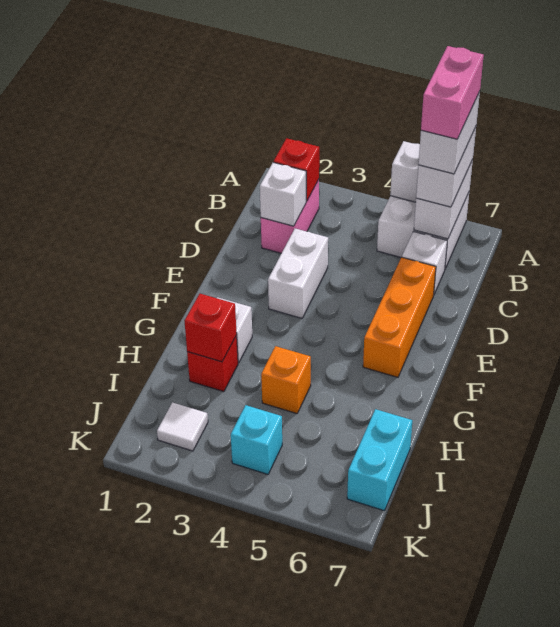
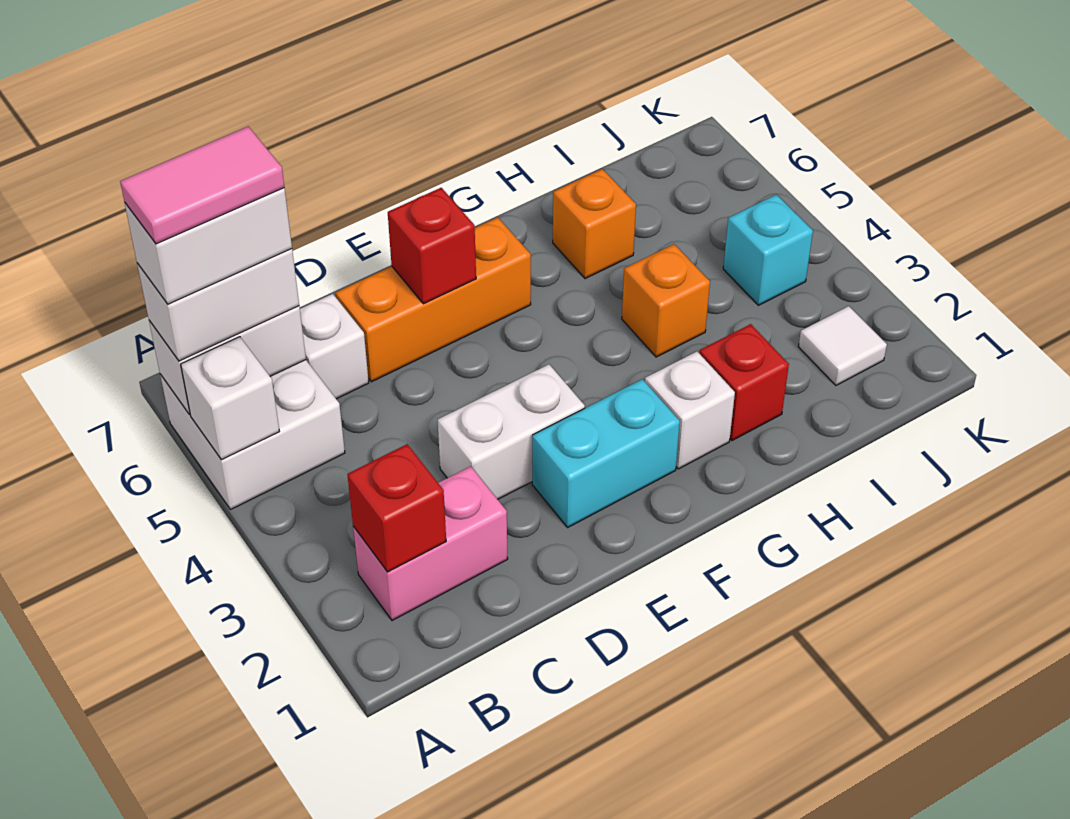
pink 1x2 brick [421,46,484,139] -> pink 1x2 tile [120,126,284,244]
white 1x1 brick [260,162,306,226] -> none
red 1x1 brick [185,294,237,362] -> red 1x1 brick moved to [388,188,476,304]
none -> orange 1x1 brick [553,169,636,279]
cyan 1x2 brick [347,409,412,511] -> cyan 1x2 brick moved to [532,379,680,527]

